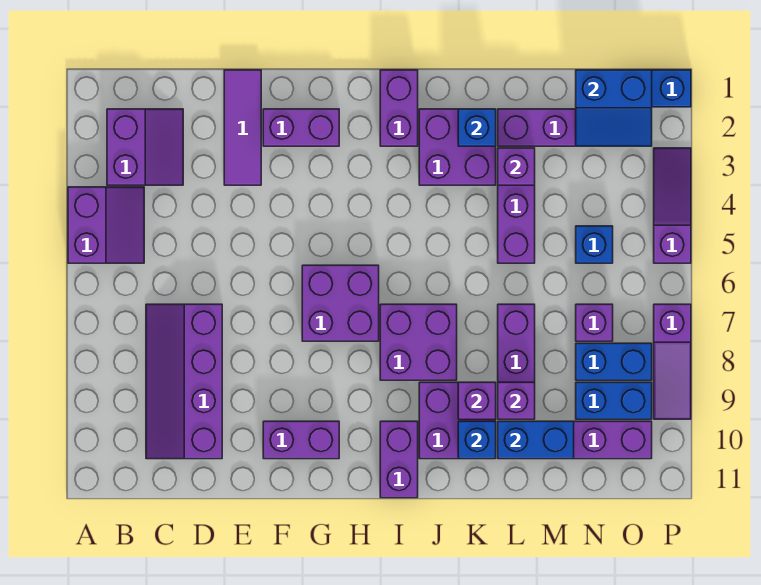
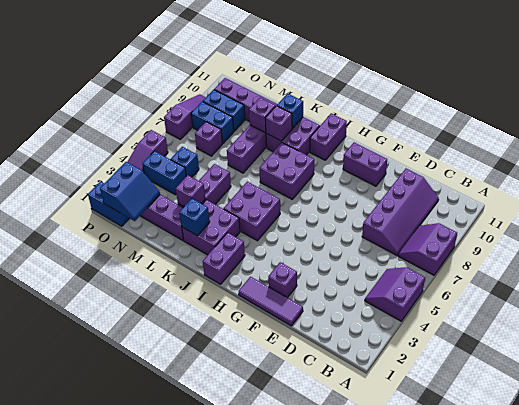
purple 2x2 slope [107,109,183,185] -> purple 2x2 slope moved to [398,223,457,275]
purple 1x3 tile [224,70,261,185] -> purple 1x3 tile turned to [239,277,303,326]
purple 1x2 brick [263,109,339,146] -> purple 1x1 brick [268,262,297,298]
purple 2x2 brick [302,265,379,341] -> purple 2x2 brick moved to [224,182,280,241]
blue 1x2 brick [498,421,574,459] -> blue 1x2 brick moved to [143,151,186,195]
blue 2x2 slope [576,70,652,146] -> blue 2x2 slope turned to [100,162,160,221]

